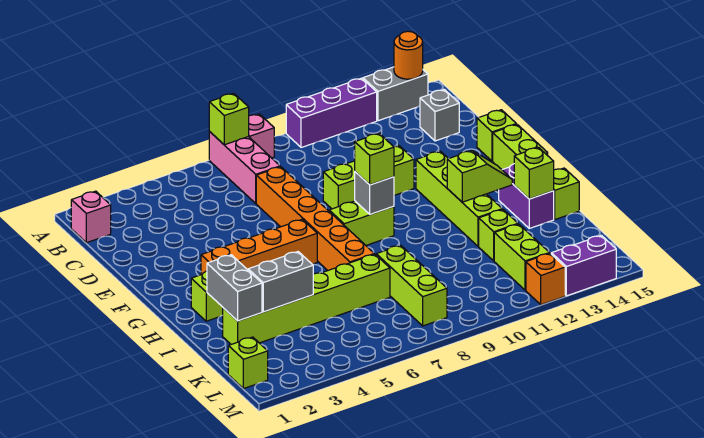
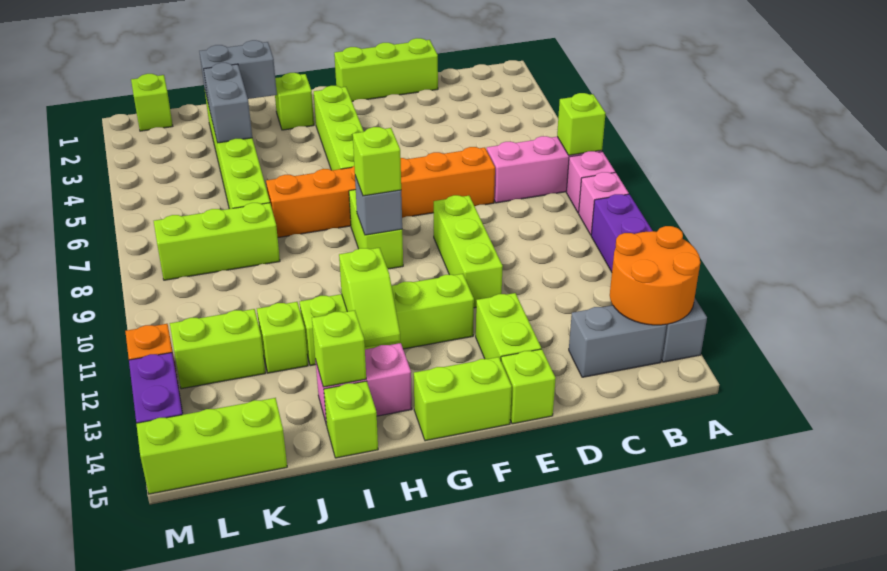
orange 1x1 round brick [394,31,423,79] -> orange 2x2 round brick [610,226,700,325]
pink 1x1 brick [71,191,111,243] -> pink 1x1 brick moved to [579,172,629,235]
grey 1x1 brick [420,89,459,141] -> grey 1x2 brick [569,305,666,377]
none -> lime 1x3 brick [334,38,438,101]
none -> lime 1x2 brick [476,293,541,360]
orange 1x4 brick [201,219,317,275] -> lime 1x4 brick [314,86,364,170]
purple 1x2 brick [499,164,554,228] -> pink 1x2 brick [315,343,412,425]
none -> lime 1x3 brick [136,398,287,494]

